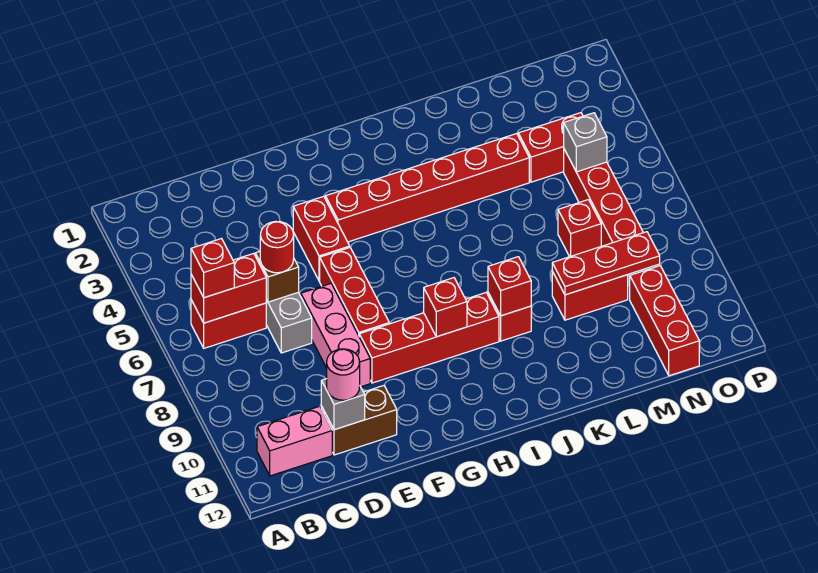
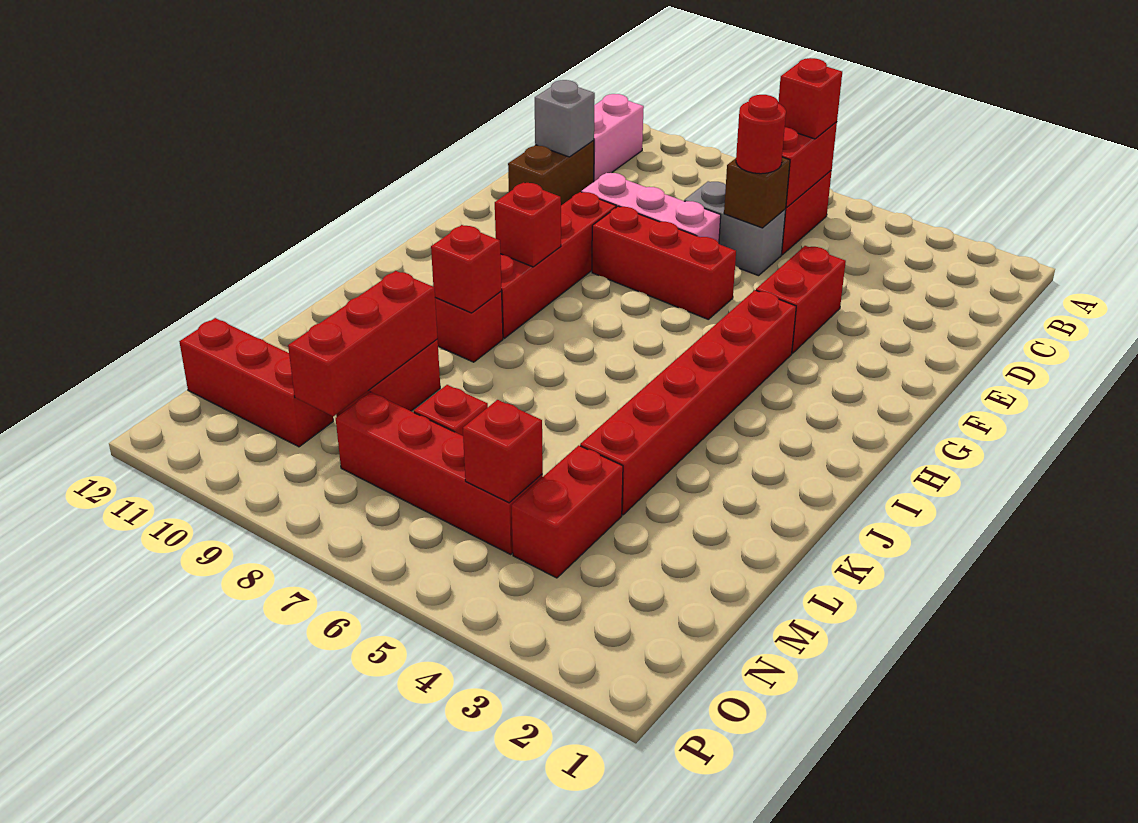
pink 1x1 round brick [327,349,360,400] -> none
red 1x2 brick [293,196,350,281] -> red 1x2 brick turned to [756,246,846,353]
red 1x3 plate [552,232,660,295] -> red 1x3 brick [288,271,438,416]
grey 1x1 brick [564,113,607,172] -> red 1x1 brick [463,400,543,503]

